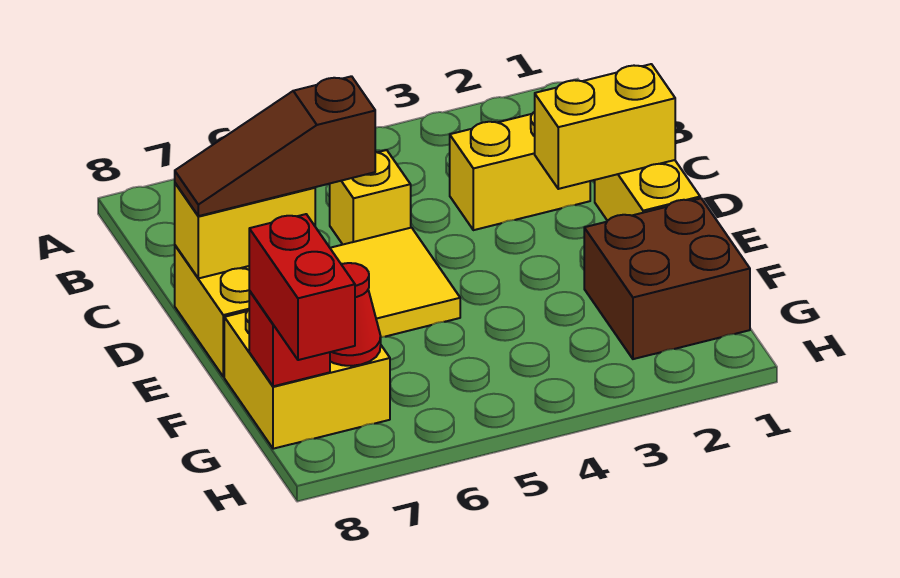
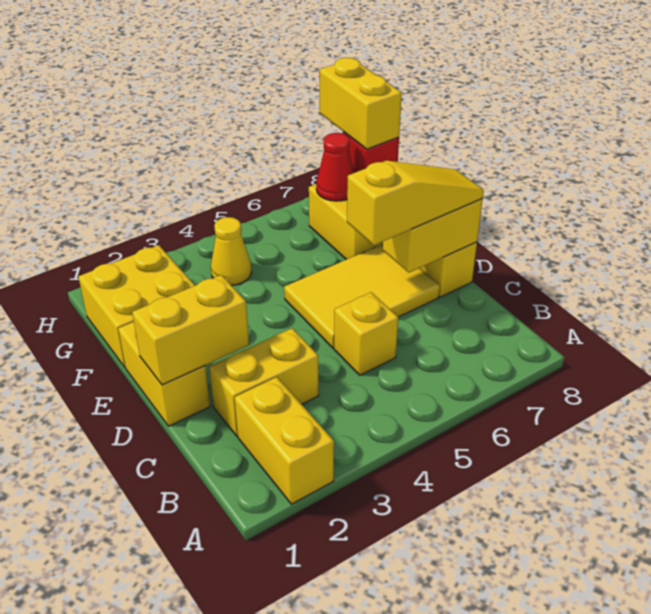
none -> yellow 1x2 brick [235,377,334,504]
brown 1x3 slope [175,76,375,216] -> yellow 1x3 slope [347,161,484,245]
brown 2x2 brick [584,198,750,359] -> yellow 2x2 brick [78,245,195,368]
none -> yellow 1x1 cone [211,217,252,285]
red 1x2 brick [249,214,355,360] -> yellow 1x2 brick [320,58,402,149]

